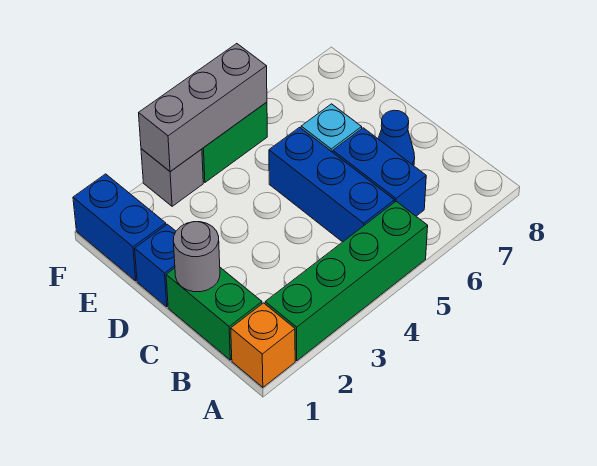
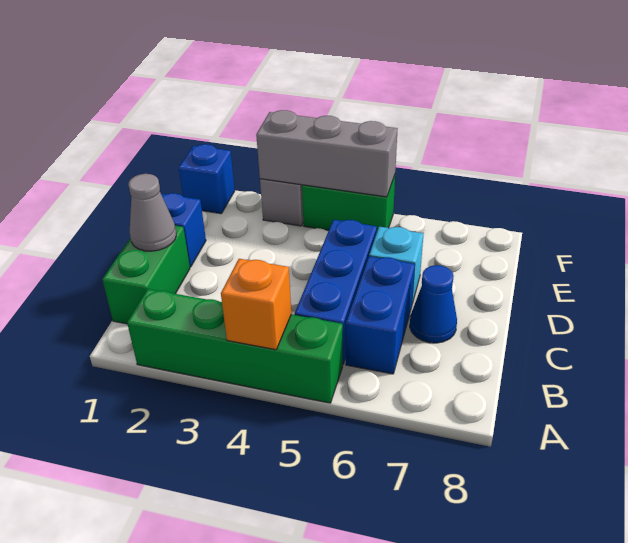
orange 1x1 brick [231,303,295,387] -> orange 1x1 brick moved to [221,259,291,350]
grey 1x1 round brick [173,222,220,292] -> grey 1x1 cone [128,174,176,251]
blue 1x2 brick [73,174,166,281] -> blue 1x1 brick [179,144,235,214]

